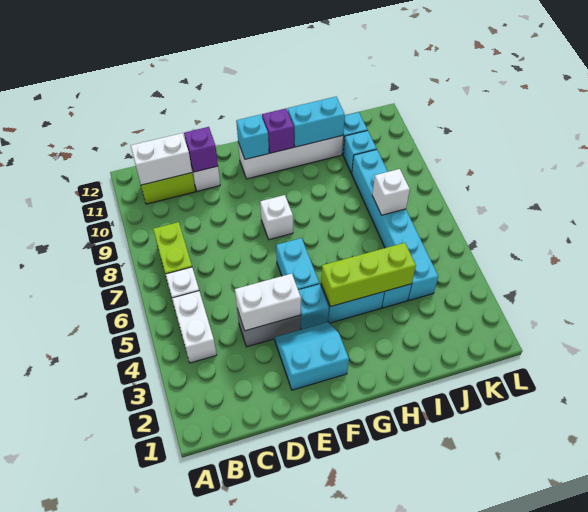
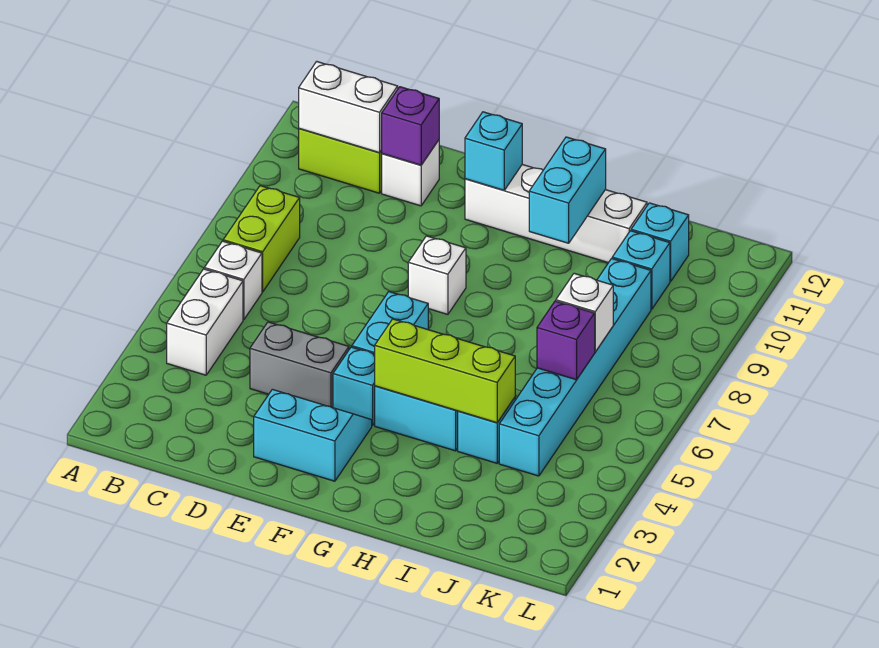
white 1x2 brick [235,274,301,331] -> none
purple 1x1 brick [262,109,294,153] -> purple 1x1 brick moved to [537,301,595,380]
cyan 1x2 brick [287,97,345,147] -> cyan 1x2 brick turned to [529,137,606,243]

